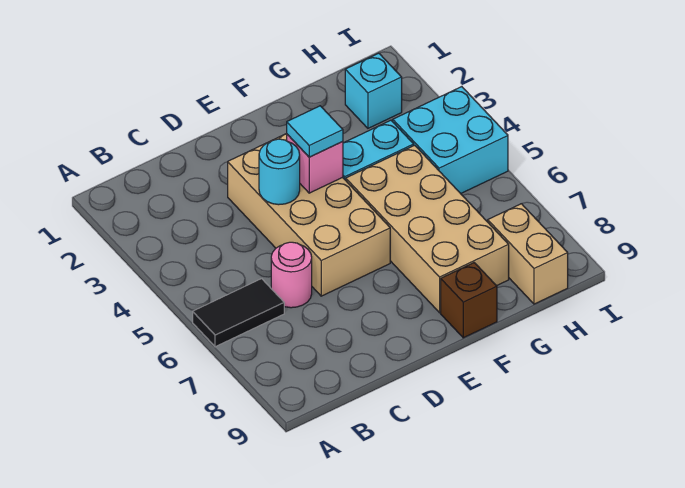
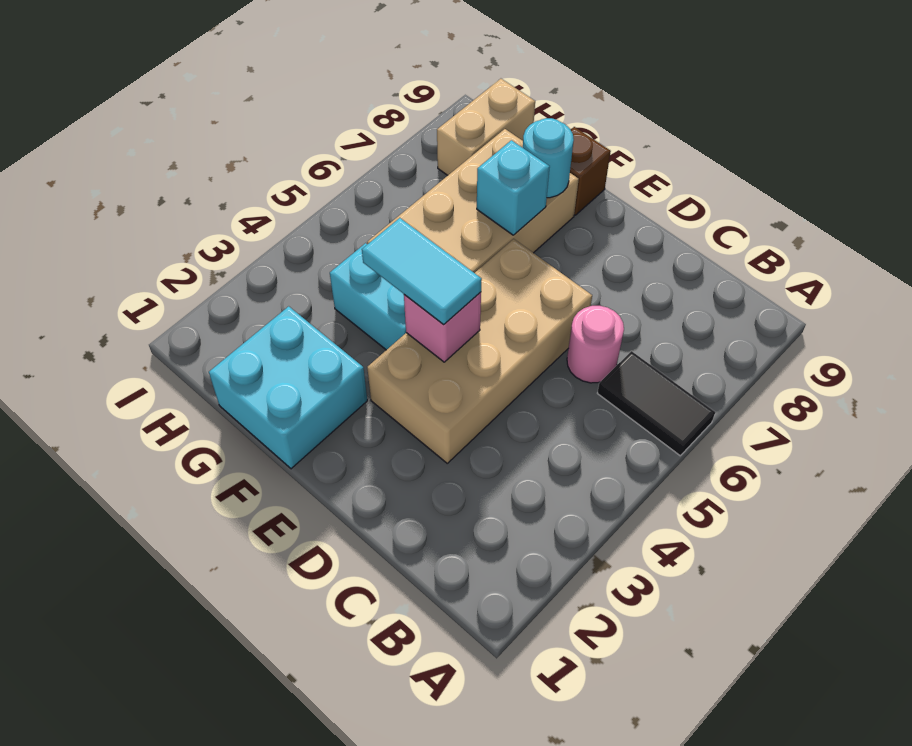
cyan 1x1 round brick [259,139,300,205] -> cyan 1x1 round brick moved to [522,118,574,198]
cyan 1x1 tile [287,106,343,157] -> cyan 1x2 tile [362,218,482,325]
cyan 1x1 brick [345,53,402,128] -> cyan 1x1 brick moved to [477,140,550,235]
cyan 2x2 brick [393,87,508,194] -> cyan 2x2 brick moved to [209,306,367,469]

